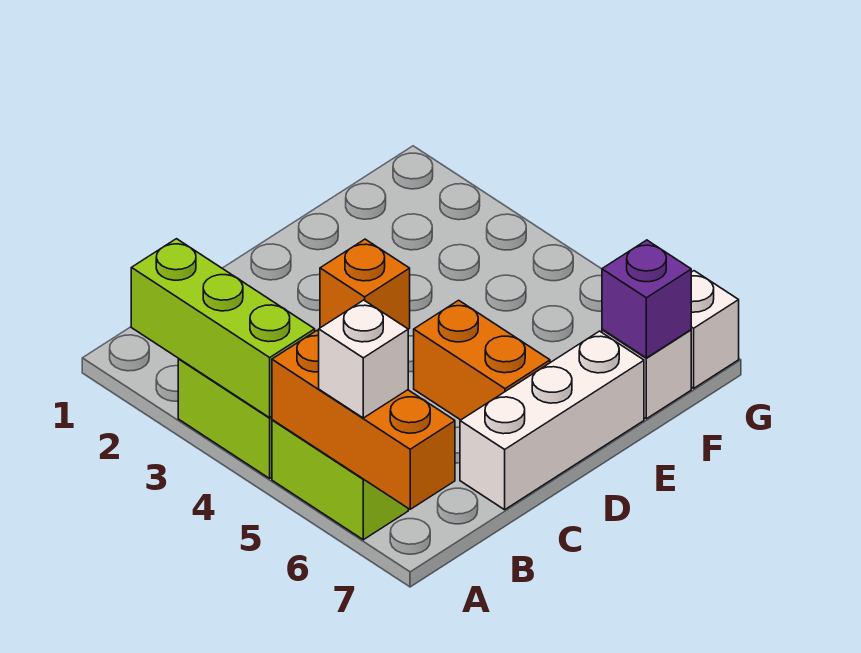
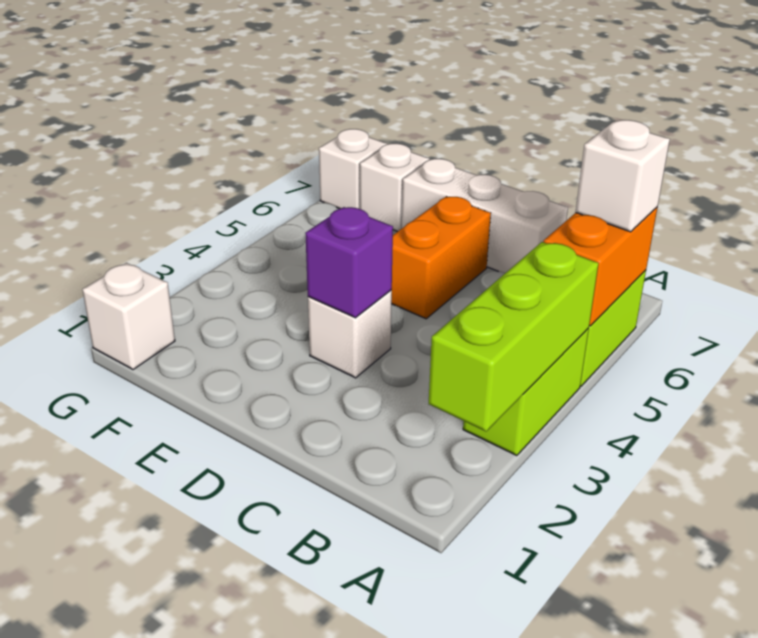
orange 1x3 brick [272,331,455,509] -> orange 1x2 brick [543,208,657,326]
orange 1x1 brick [320,239,410,329] -> white 1x1 brick [308,291,392,378]
purple 1x1 brick [602,240,691,358] -> purple 1x1 brick moved to [305,207,393,318]
none -> white 1x1 brick [82,263,175,370]

